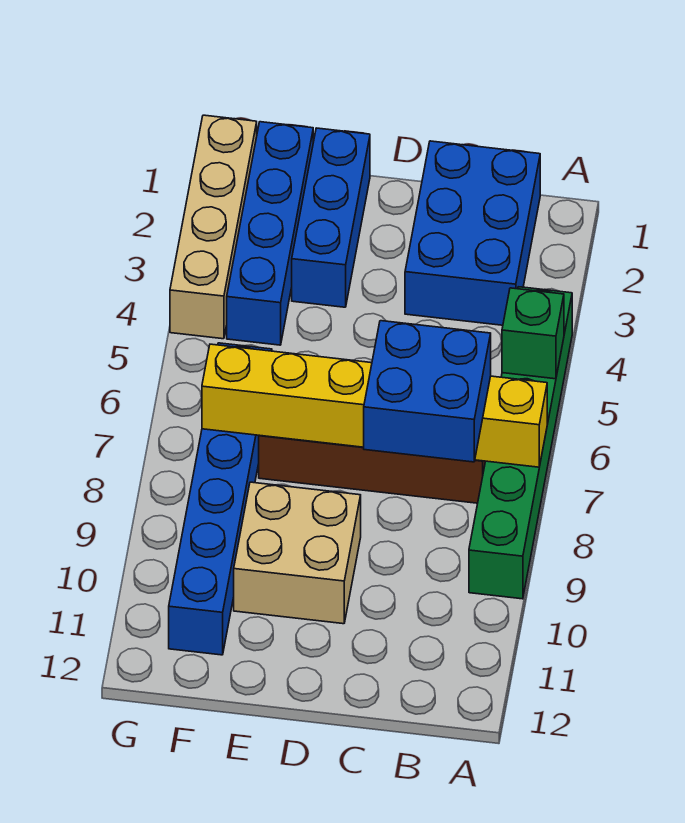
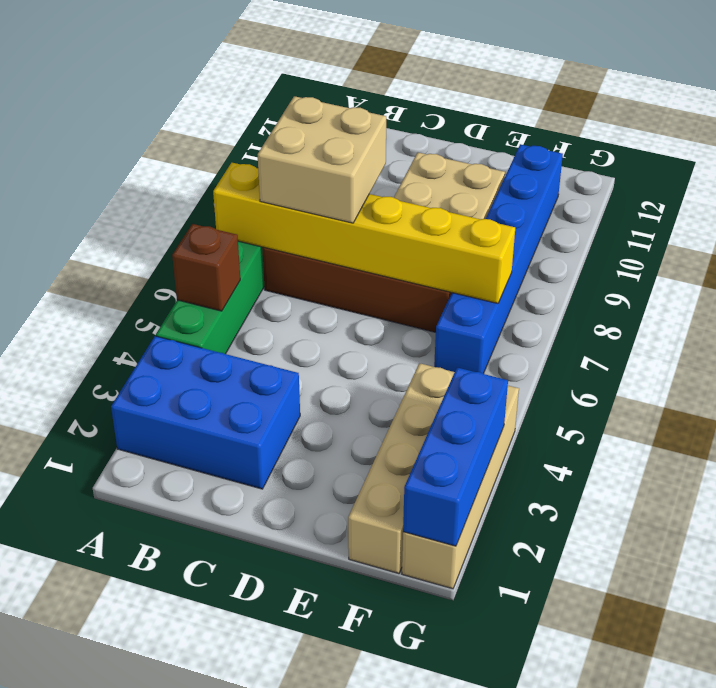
green 1x1 brick [502,288,564,379] -> brown 1x1 brick [172,224,240,311]
blue 2x3 brick [405,141,540,325] -> blue 2x3 brick turned to [111,336,300,489]
blue 2x2 brick [363,321,491,462] -> tan 2x2 brick [258,96,386,223]
blue 1x3 brick [292,128,370,307] -> blue 1x3 brick moved to [403,368,508,546]
blue 1x4 brick [227,122,313,345] -> tan 1x4 brick [348,363,455,573]

